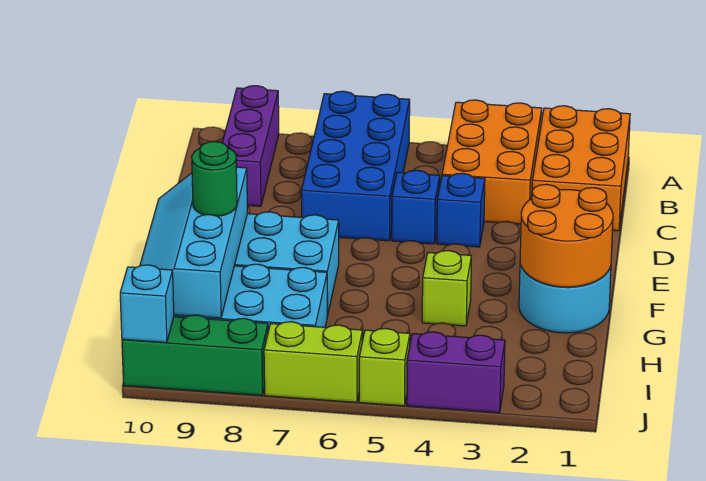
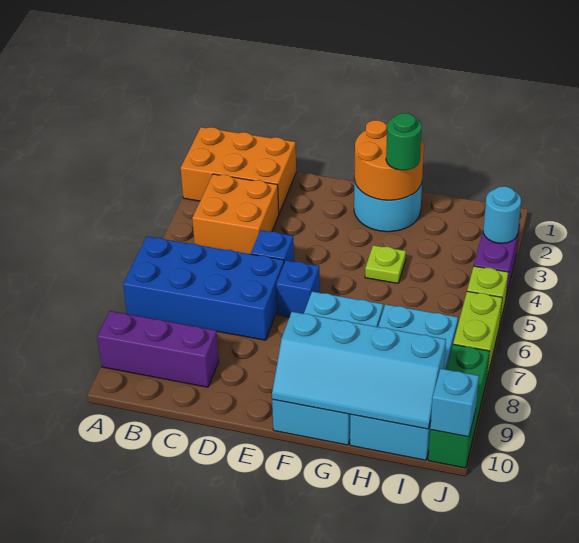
orange 2x3 brick [442,100,542,224] -> orange 2x2 brick [192,174,279,254]
blue 1x1 brick [437,173,485,247] -> blue 1x1 brick moved to [276,260,320,317]
lime 1x1 brick [422,251,471,326] -> lime 1x1 plate [365,245,406,283]
green 1x1 round brick [192,142,237,216] -> green 1x1 round brick moved to [386,113,422,170]
none -> cyan 1x1 round brick [483,186,521,243]

